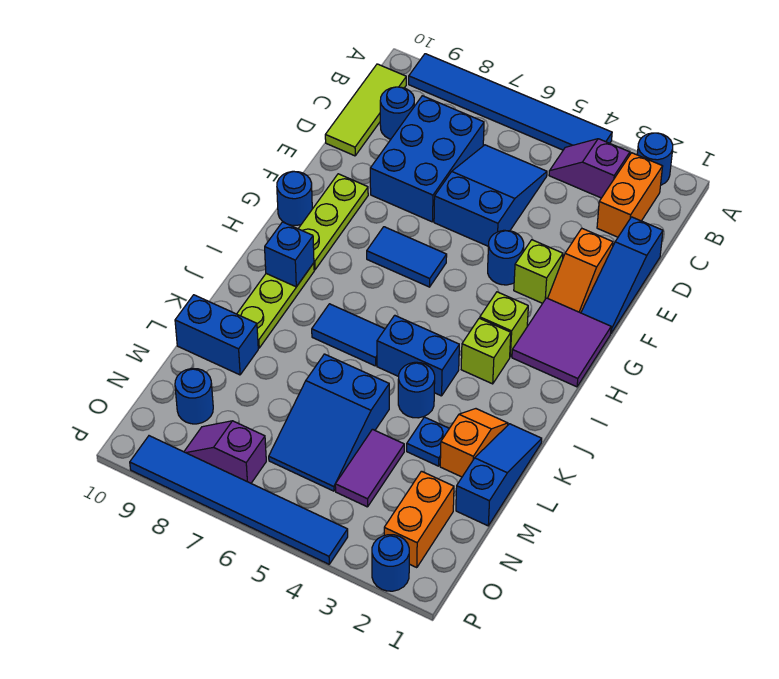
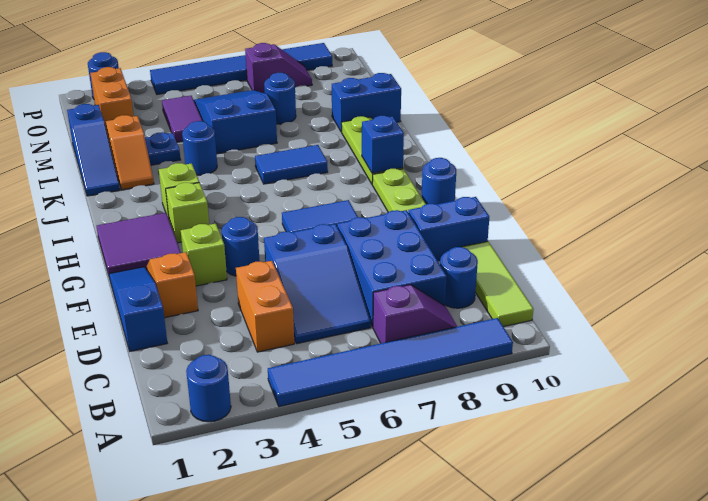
orange 1x2 brick [597,153,663,237] -> orange 1x2 brick moved to [236,261,294,352]
purple 1x2 slope [549,139,630,198] -> purple 1x2 slope moved to [373,285,457,343]
blue 1x2 brick [377,315,459,396] -> blue 1x2 brick moved to [408,197,489,261]
blue 1x1 round brick [175,369,213,424] -> blue 1x1 round brick moved to [264,73,296,124]

